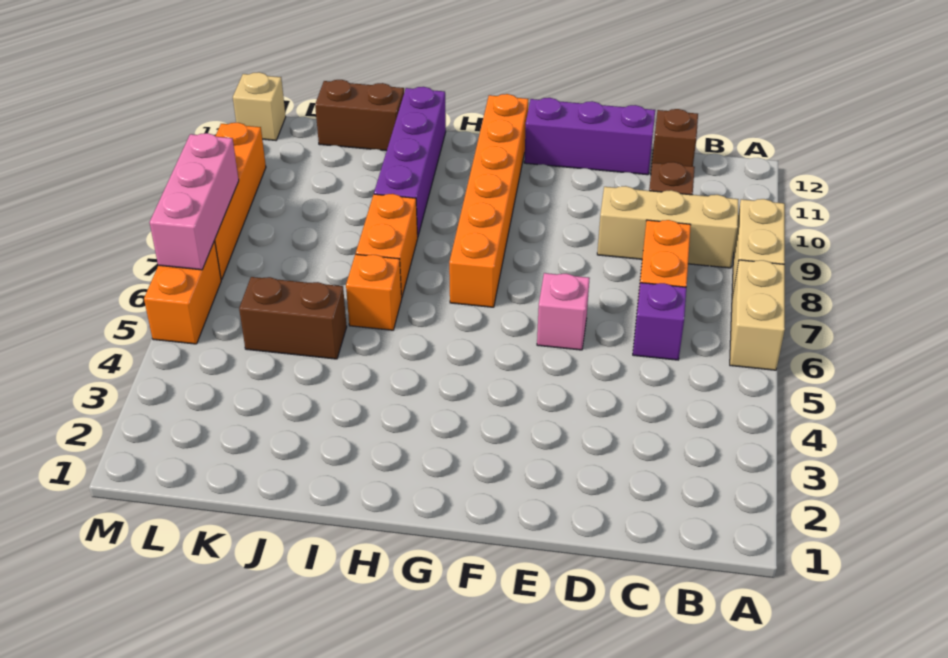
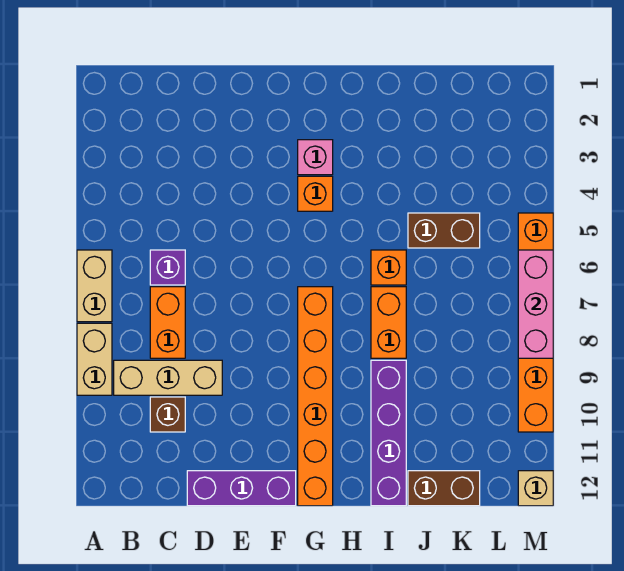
brown 1x1 brick [651,109,698,169] -> none
pink 1x1 brick [537,273,590,350] -> pink 1x1 brick moved to [298,140,333,175]
none -> orange 1x1 brick [298,176,333,211]

